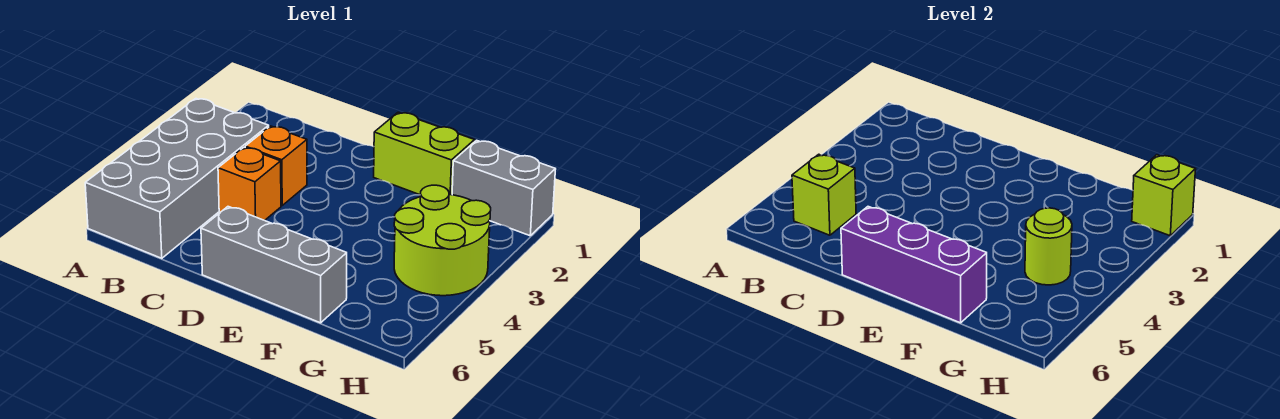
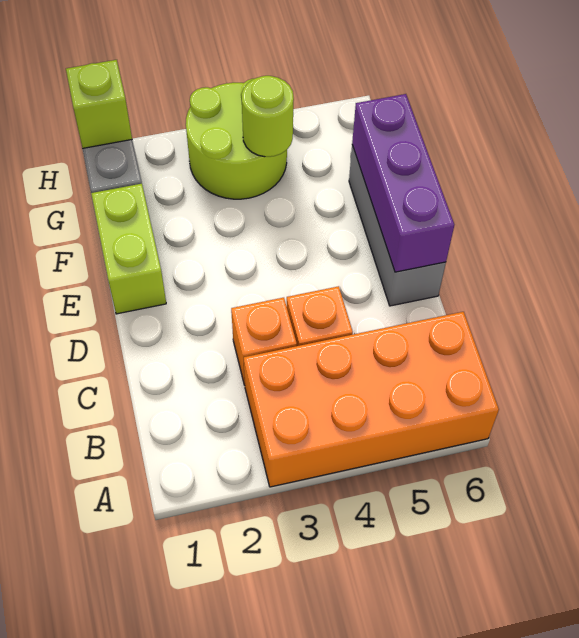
grey 2x4 brick [85,99,269,258] -> orange 2x4 brick [244,312,499,487]
lime 1x1 brick [792,154,856,235] -> none

